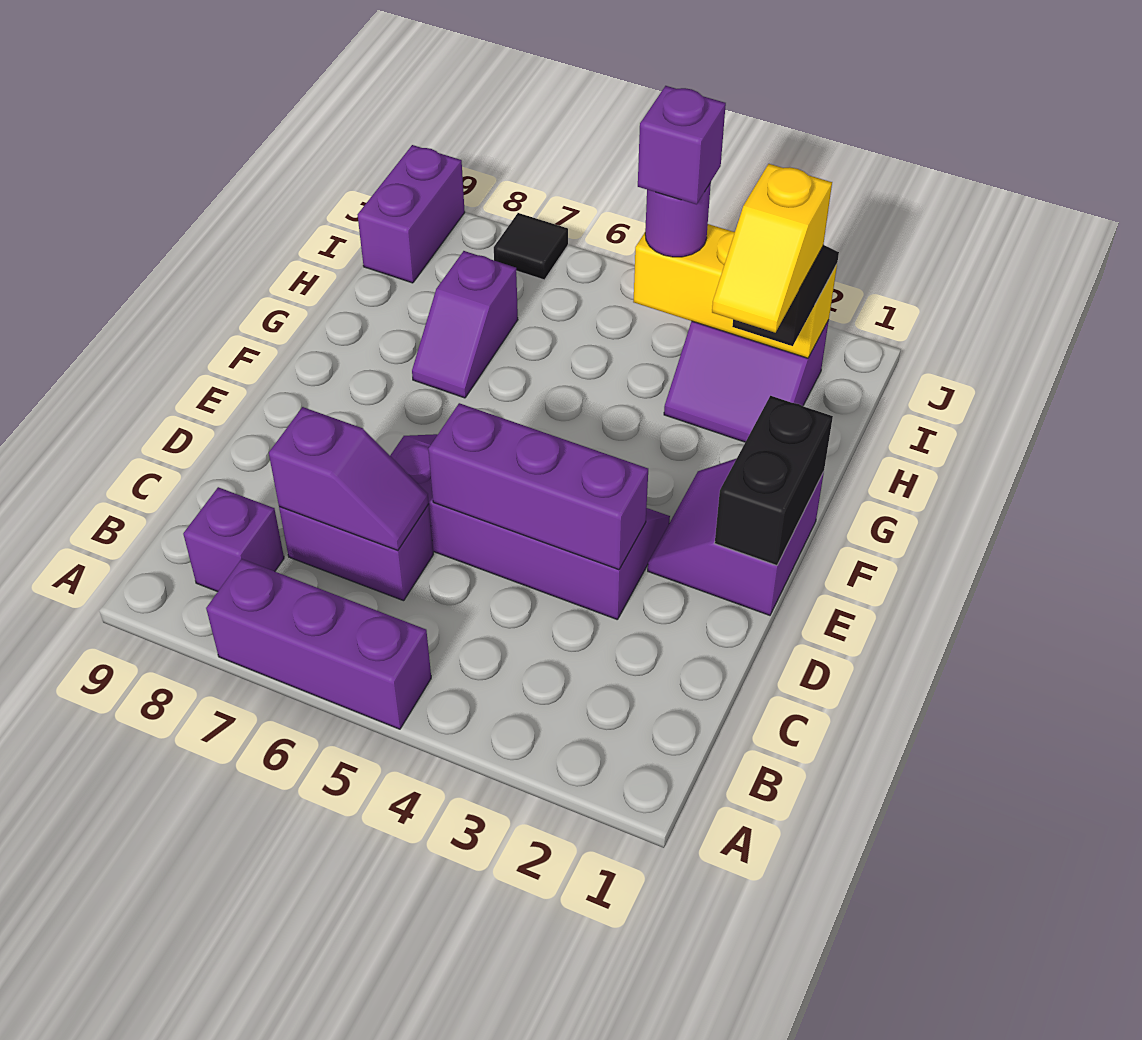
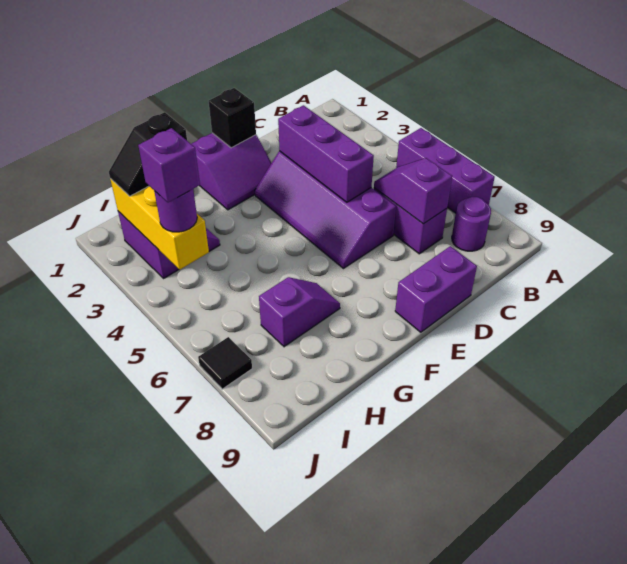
purple 1x1 brick [183,487,284,592] -> purple 1x1 round brick [452,197,491,251]
black 1x2 brick [715,396,833,565] -> black 1x1 brick [209,88,256,148]
yellow 1x2 slope [712,164,832,333] -> none
purple 1x2 brick [358,145,465,283] -> purple 1x2 brick moved to [395,246,477,332]

